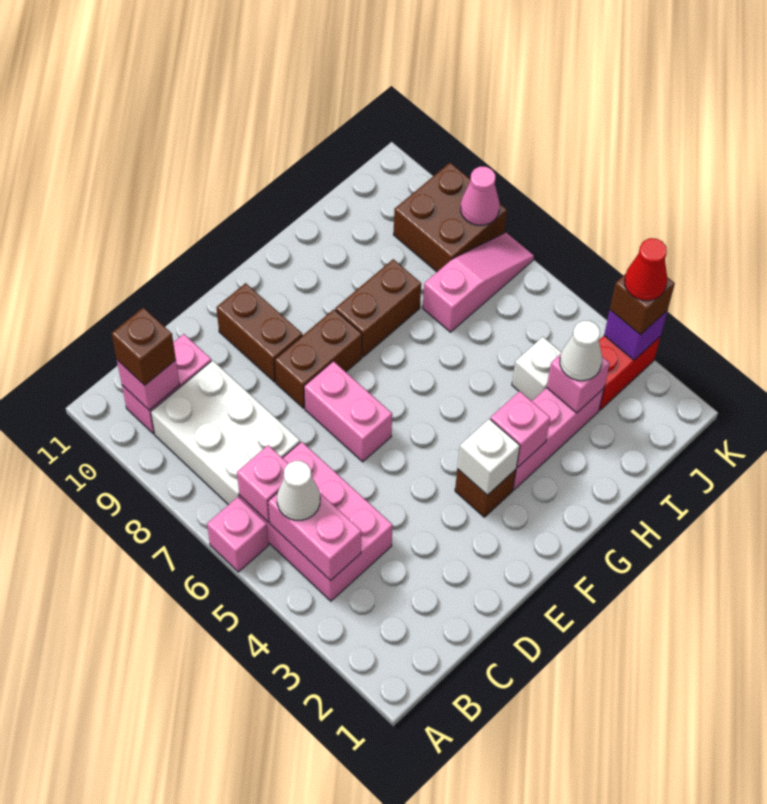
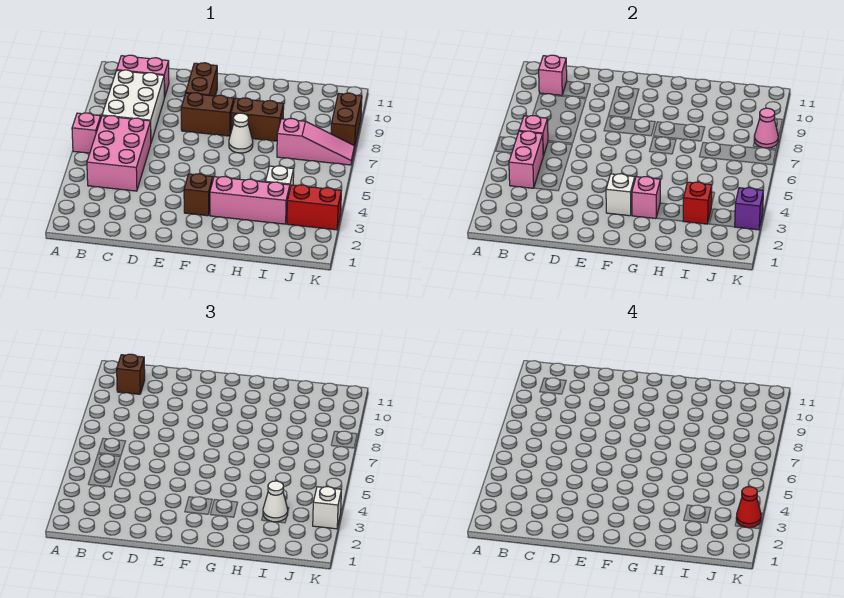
white 1x1 cone [277,461,320,520] -> white 1x1 cone moved to [229,113,253,153]
pink 1x2 brick [304,361,392,462] -> none
pink 1x1 brick [547,354,610,413] -> red 1x1 brick [683,182,712,224]
brown 2x2 brick [393,163,507,272] -> brown 1x2 brick [331,93,362,149]
brown 1x1 brick [610,274,675,335] -> white 1x1 brick [313,487,341,529]

